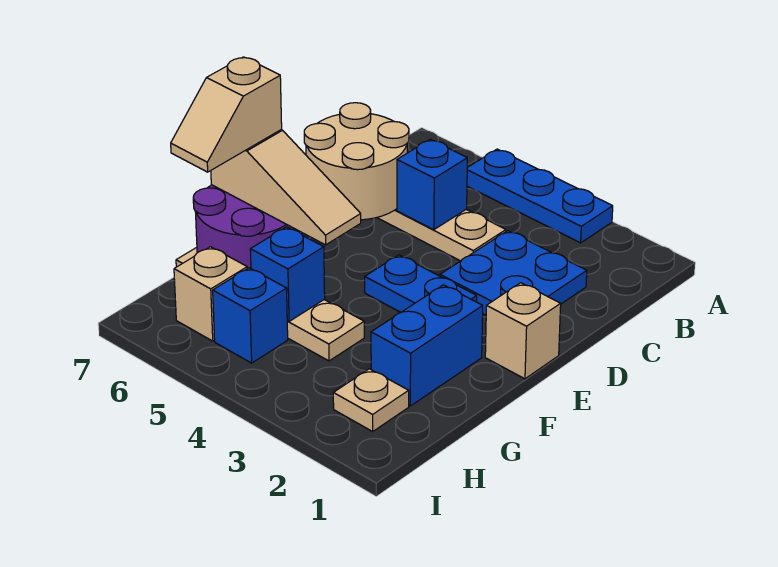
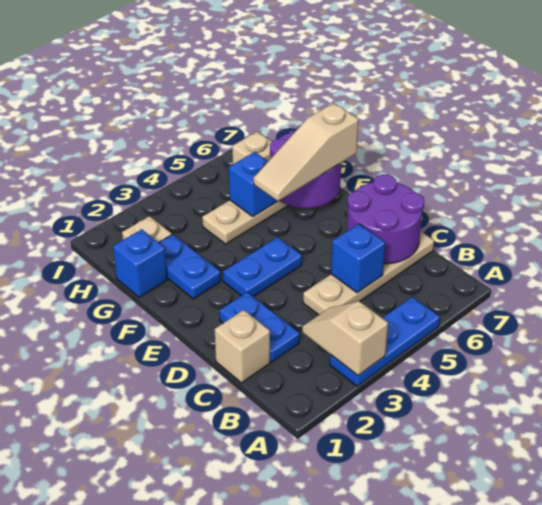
blue 2x2 plate [440,231,587,315] -> blue 1x2 plate [219,292,299,362]
tan 2x2 round brick [304,103,409,220] -> purple 2x2 round brick [347,175,424,264]
tan 1x1 brick [485,283,561,379] -> tan 1x1 brick moved to [215,310,270,383]
blue 1x2 brick [371,285,483,406] -> blue 1x2 plate [159,234,221,299]
tan 1x2 slope [171,57,282,172] -> tan 1x2 slope moved to [302,301,388,375]
blue 1x1 brick [213,268,288,363] -> blue 1x1 brick moved to [113,229,167,297]

